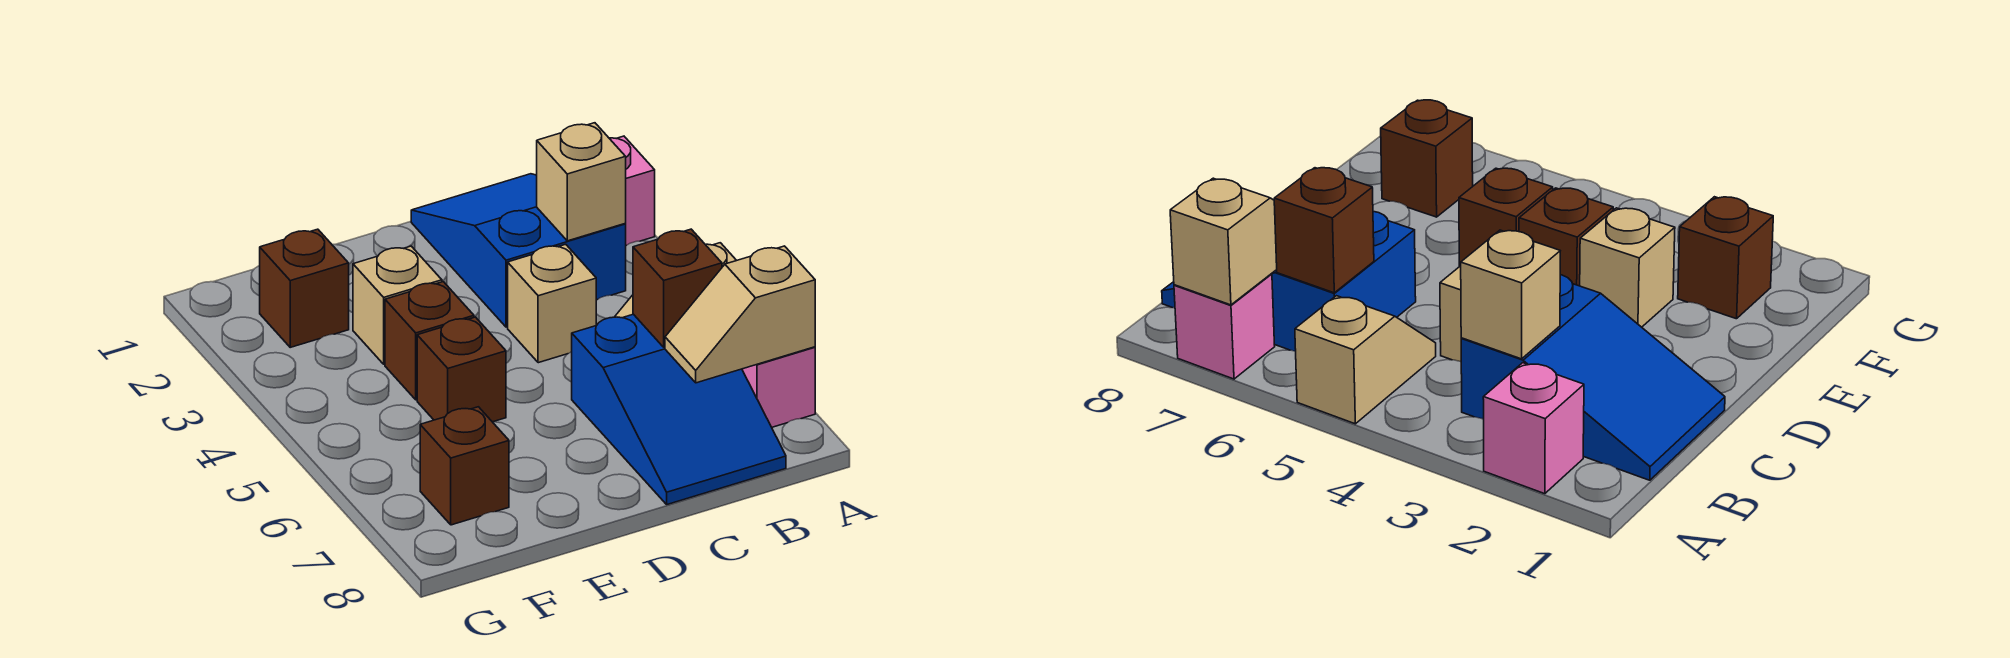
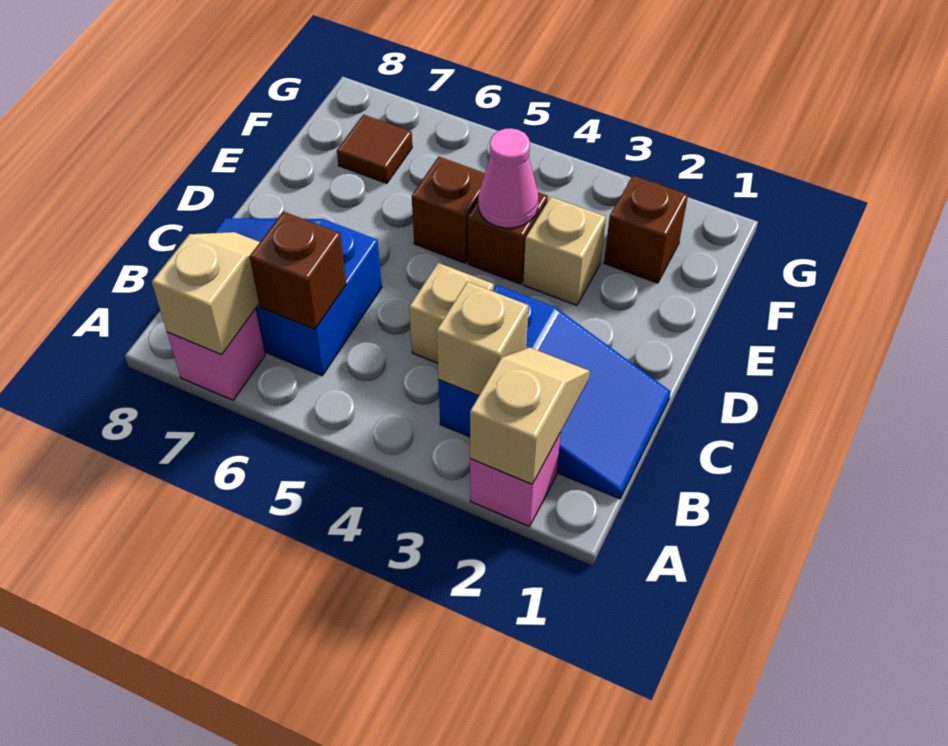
tan 1x2 slope [1295,296,1436,424] -> tan 1x2 slope moved to [470,347,590,484]
none -> pink 1x1 cone [478,128,538,228]
brown 1x1 brick [420,407,509,525] -> brown 1x1 tile [337,115,412,183]

